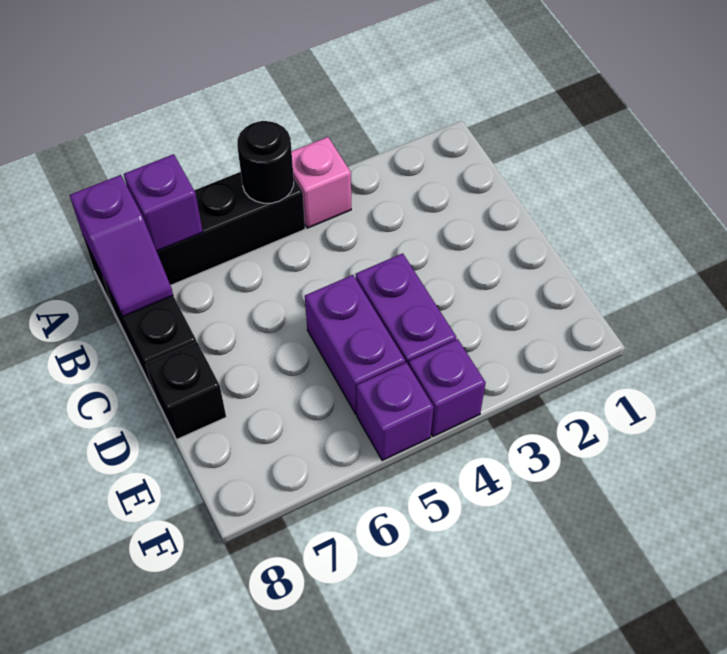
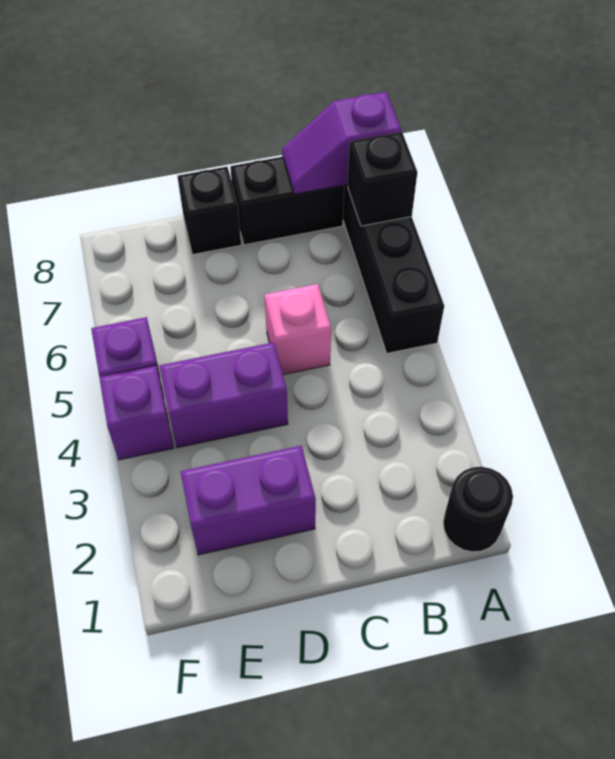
pink 1x1 brick [292,137,351,228] -> pink 1x1 brick moved to [264,284,331,375]
black 1x1 round brick [237,121,294,203] -> black 1x1 round brick moved to [443,467,513,552]
purple 1x1 brick [124,154,203,251] -> black 1x1 brick [348,132,418,226]
purple 1x2 brick [305,275,405,414] -> purple 1x2 brick moved to [180,446,316,555]

